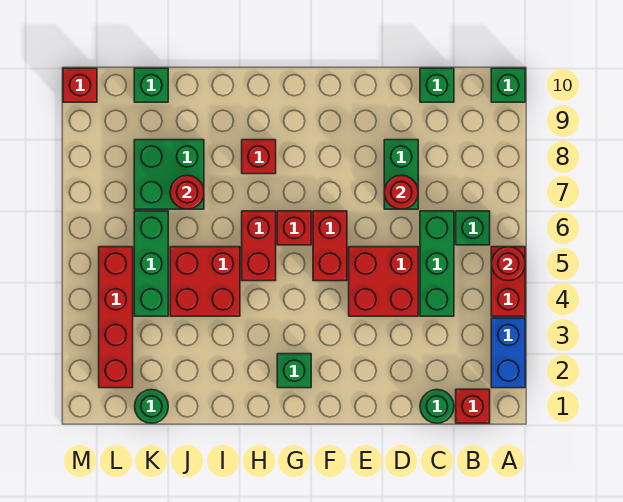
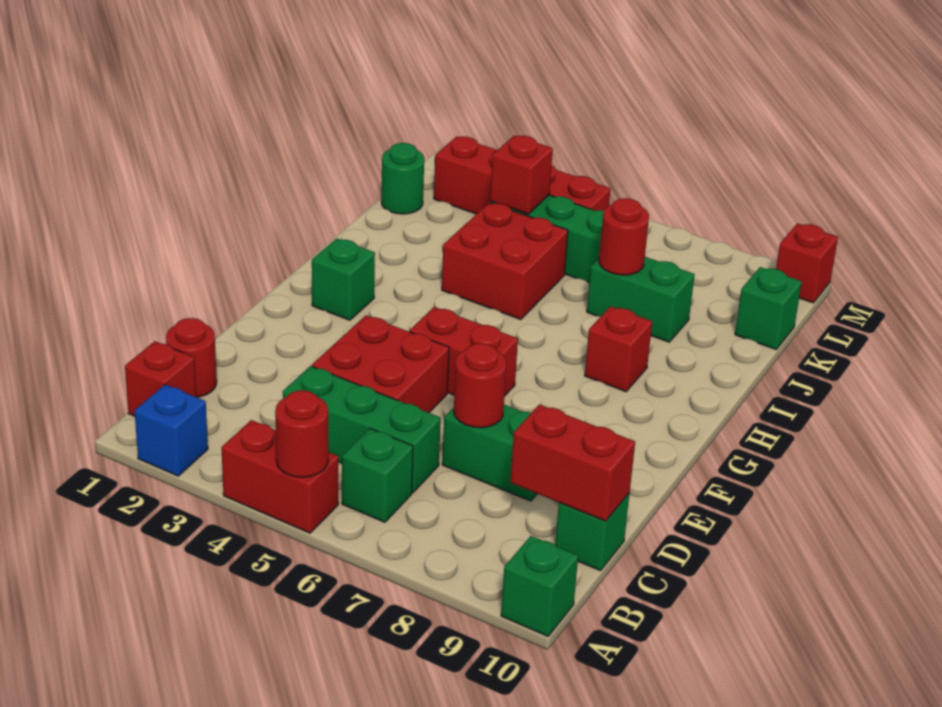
blue 1x2 brick [491,318,525,388] -> blue 1x1 brick [135,384,208,476]
green 1x1 round brick [420,390,454,423] -> red 1x1 round brick [166,318,217,397]
red 1x1 brick [277,211,311,245] -> red 1x1 brick moved to [490,136,553,214]
red 1x2 brick [242,211,276,281] -> red 1x2 brick moved to [511,405,635,521]
green 2x2 brick [134,140,204,209] -> green 1x2 brick [587,257,695,342]

